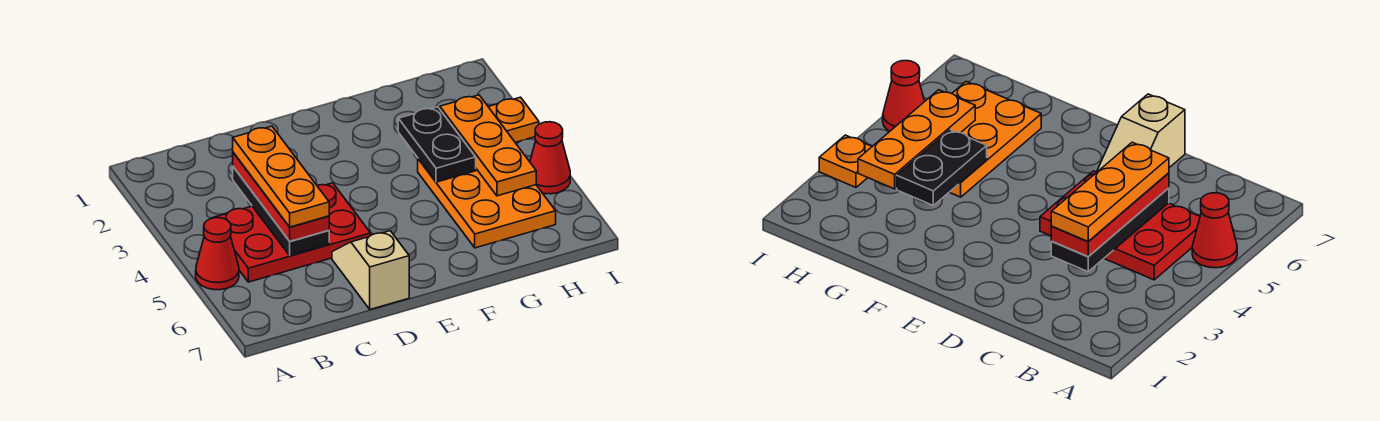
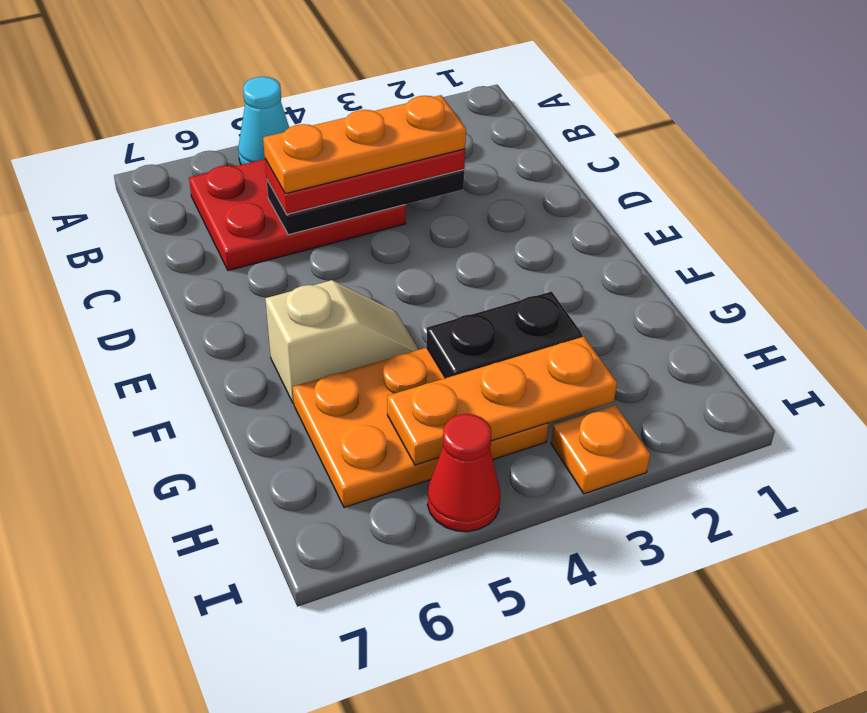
red 1x1 cone [196,218,239,290] -> cyan 1x1 cone [238,77,289,165]
red 2x3 plate [211,183,371,282] -> red 2x3 plate turned to [189,159,406,271]
tan 1x2 slope [332,231,409,309] -> tan 1x2 slope moved to [265,280,419,403]

